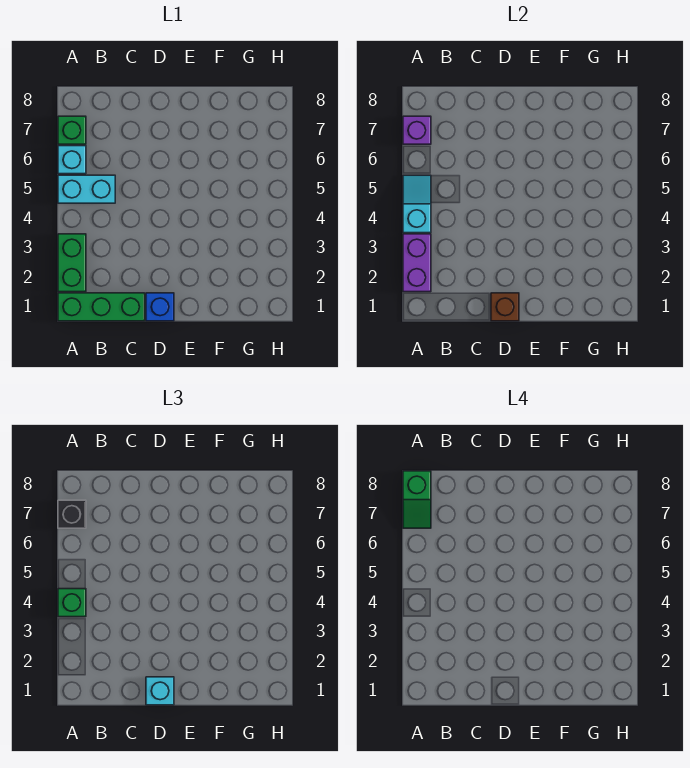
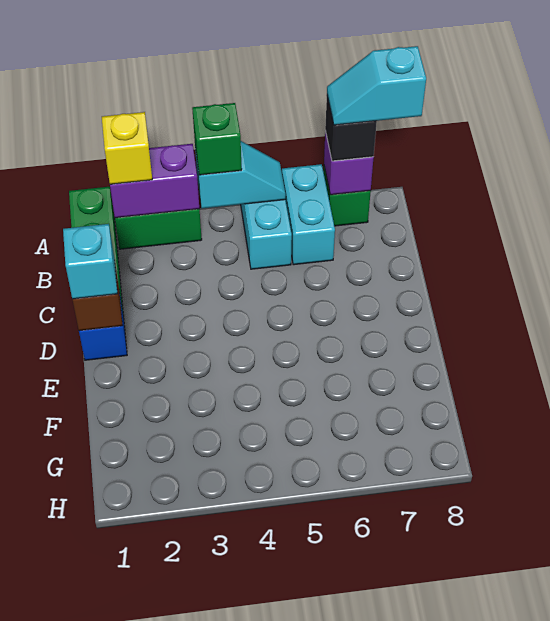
none -> yellow 1x1 brick [102,112,152,184]
cyan 1x1 brick [58,146,86,174] -> cyan 1x2 brick [282,164,335,265]
green 1x2 slope [403,471,431,528] -> cyan 1x2 slope [327,46,426,125]

